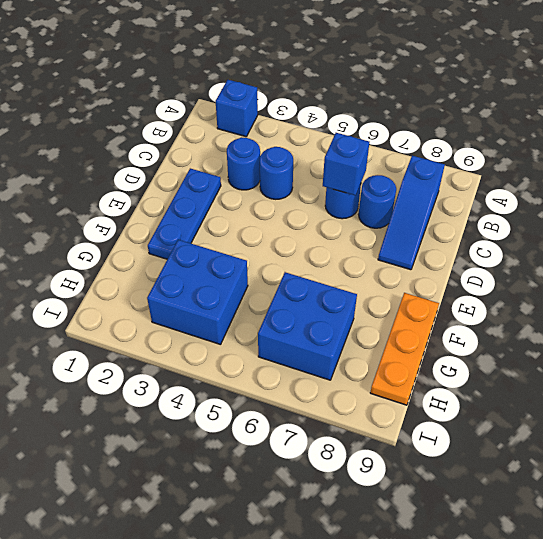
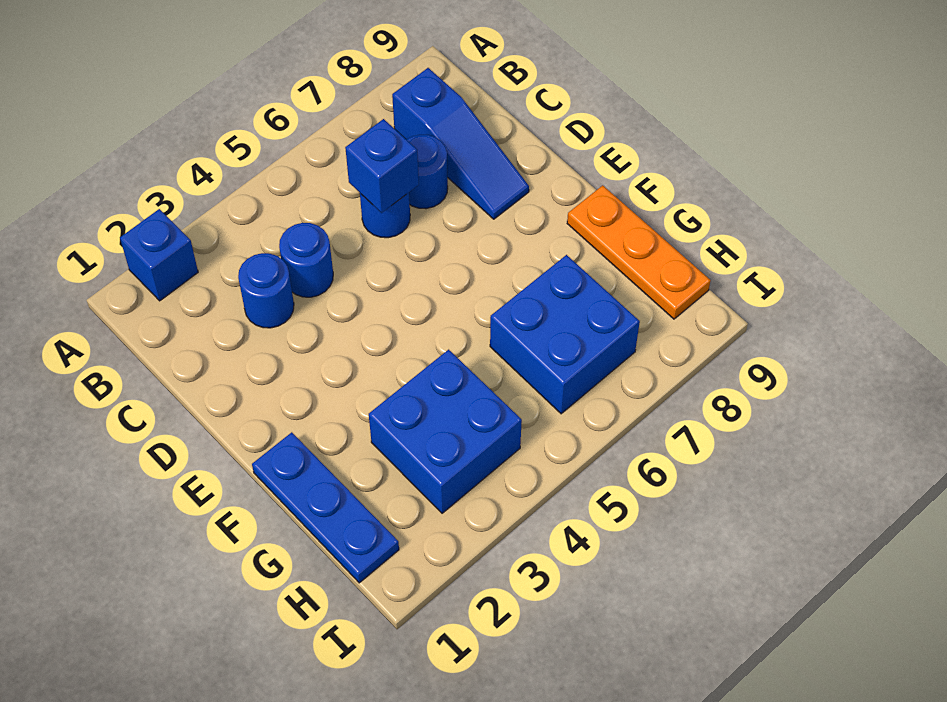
blue 1x3 plate [148,168,221,259] -> blue 1x3 plate moved to [252,432,399,583]

